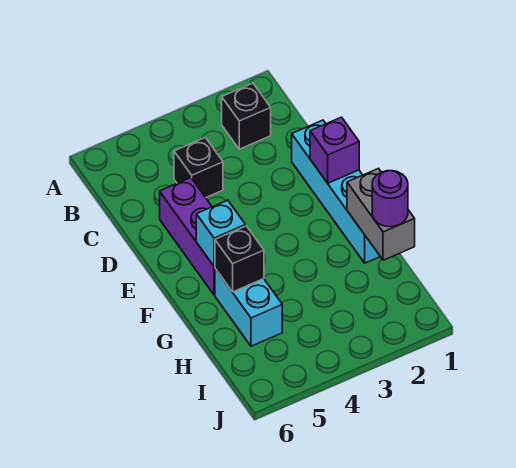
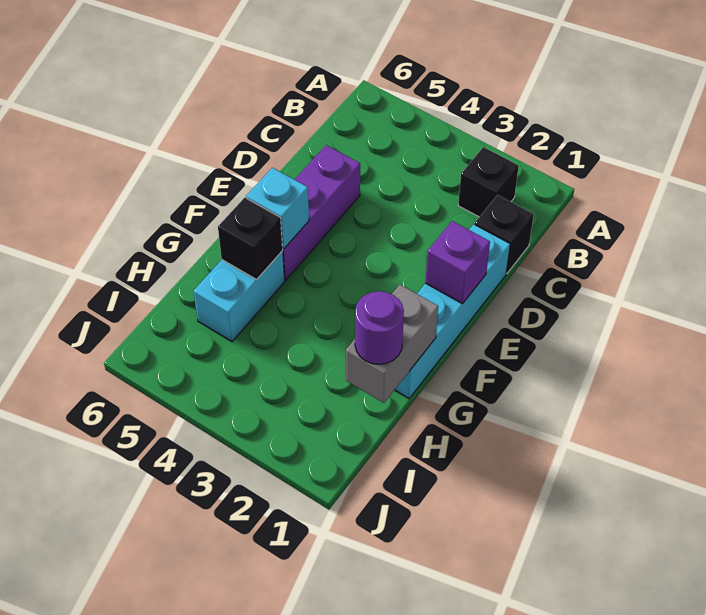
black 1x1 brick [174,138,223,198] -> black 1x1 brick moved to [475,195,534,273]

